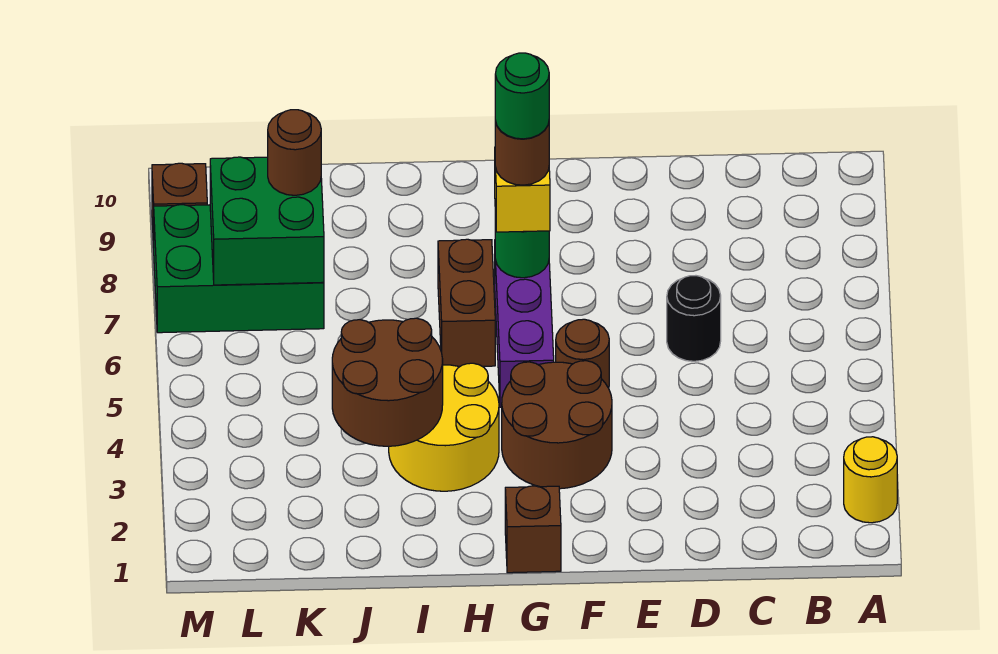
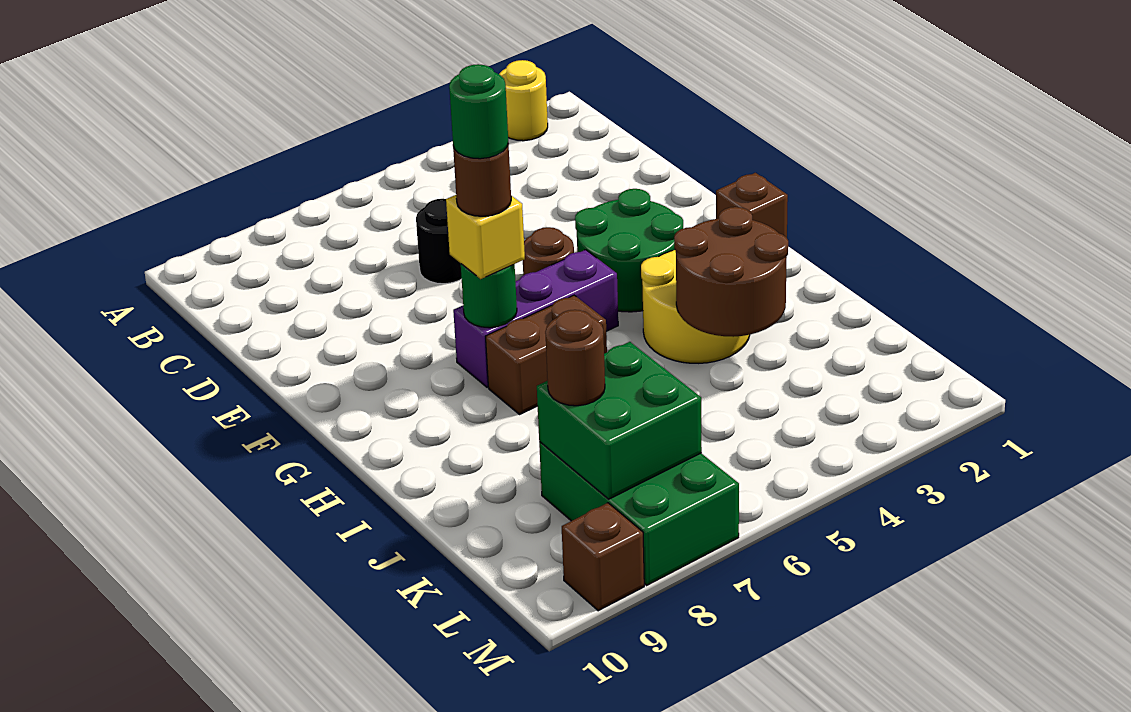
brown 2x2 round brick [502,361,612,489] -> green 2x2 round brick [575,189,683,312]

